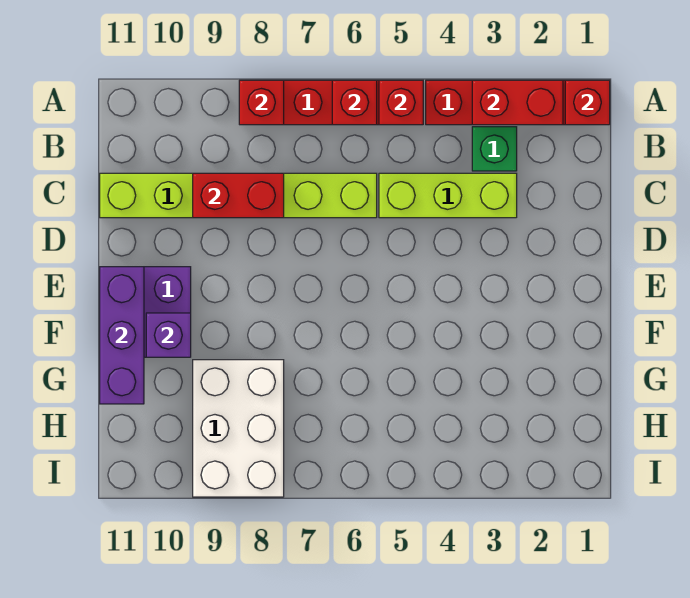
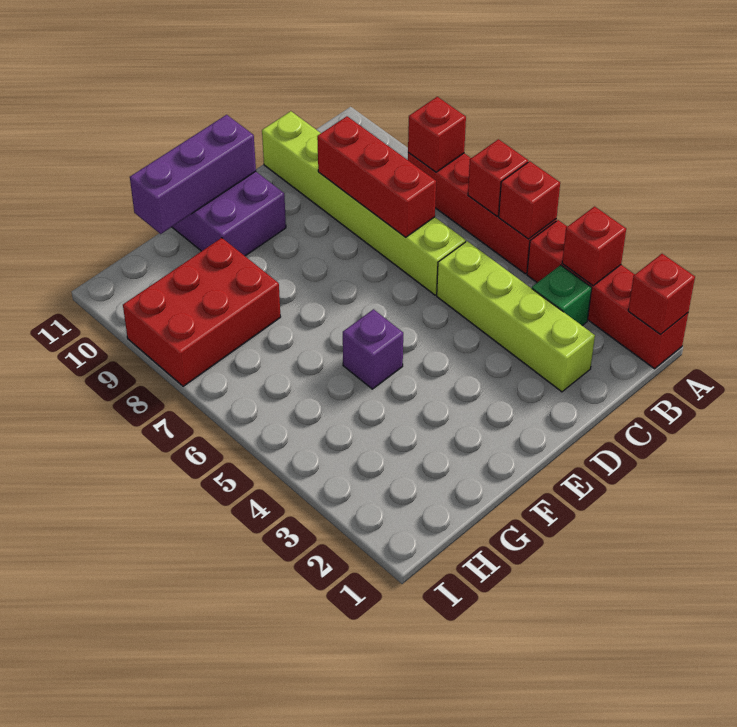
red 1x2 brick [472,80,563,125] -> red 1x1 brick [562,206,626,286]
lime 1x3 brick [379,173,517,218] -> lime 1x4 brick [437,241,595,392]
red 1x2 brick [193,173,284,218] -> red 1x3 brick [317,116,436,237]
purple 1x1 brick [146,313,191,357] -> purple 1x1 brick moved to [343,309,403,389]
white 2x3 brick [193,360,284,497] -> red 2x3 brick [123,238,281,386]

